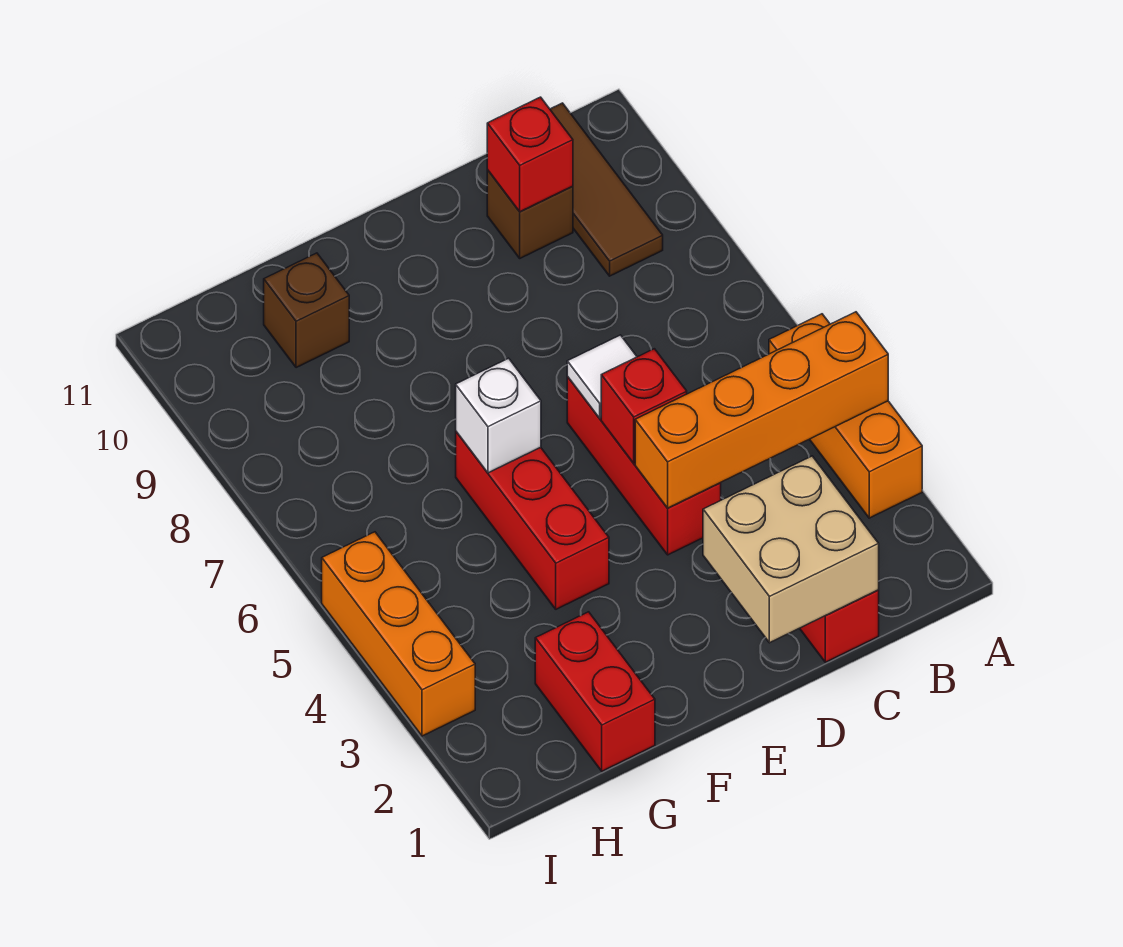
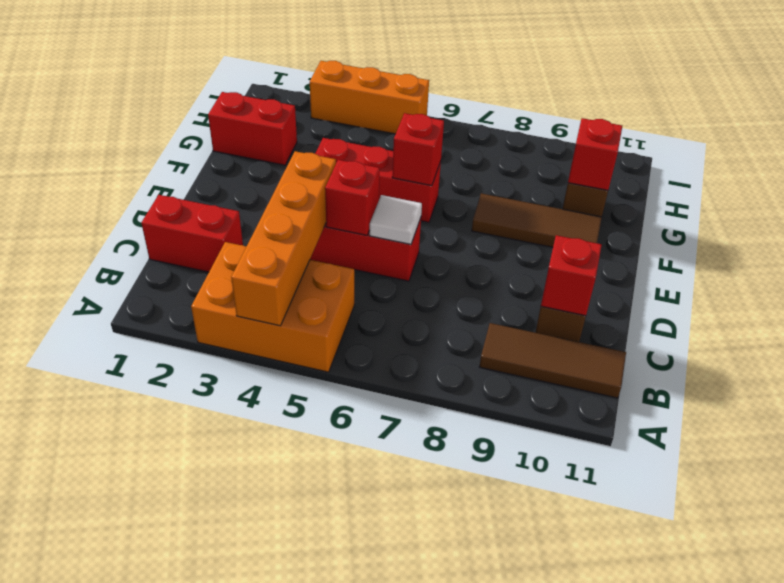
orange 1x3 brick [769,314,922,518] -> orange 2x3 brick [191,242,354,372]
tan 2x2 brick [703,456,879,643] -> none
white 1x1 brick [456,358,541,473] -> red 1x1 brick [392,113,444,186]
none -> brown 1x3 tile [472,193,602,247]
none -> red 1x1 brick [568,118,622,190]

